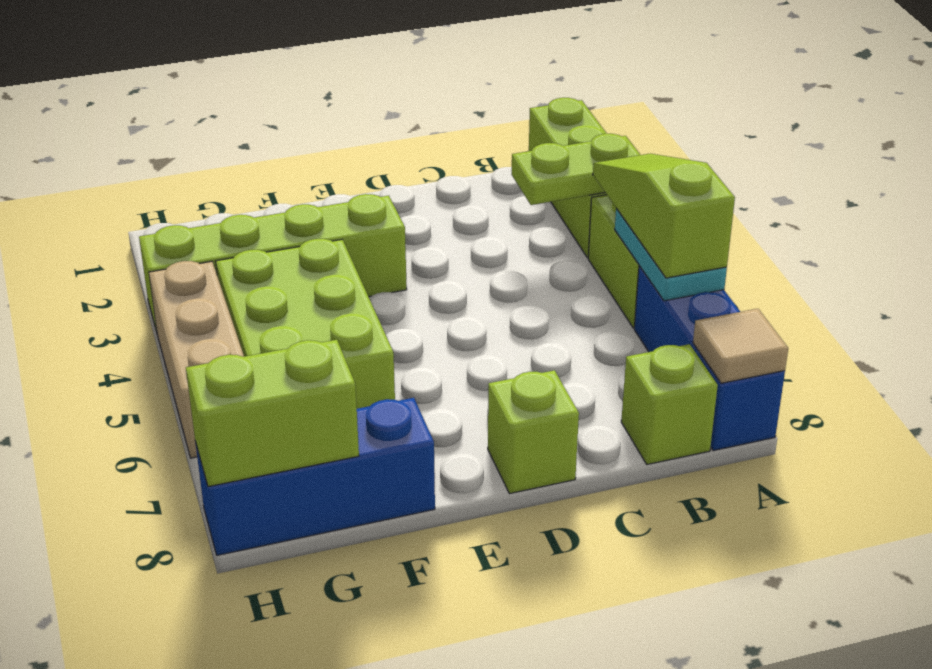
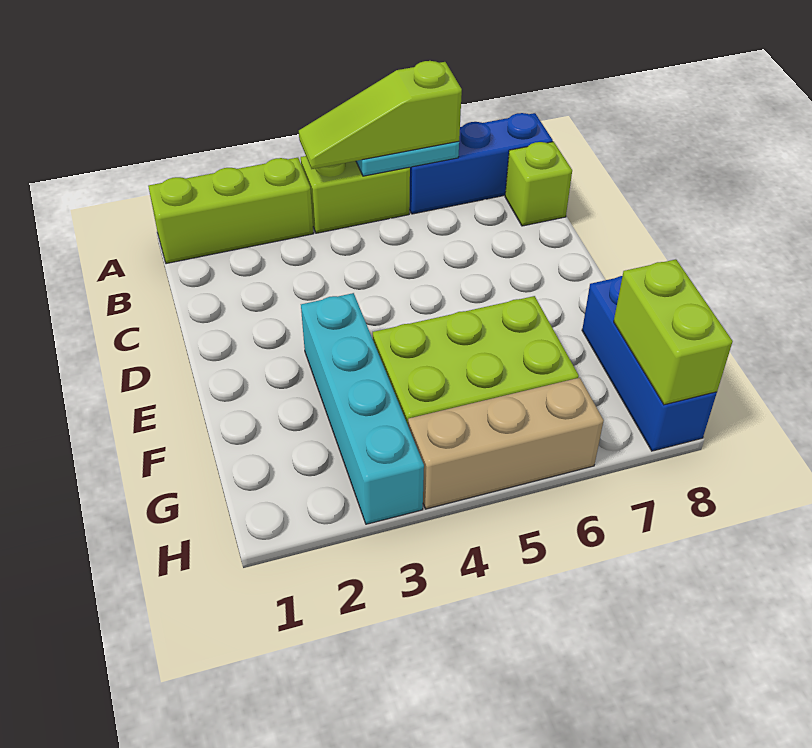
lime 1x2 plate [512,134,640,205] -> none
tan 1x1 tile [693,309,788,383] -> none
lime 1x1 brick [488,370,579,494] -> none
lime 1x4 brick [139,194,407,331] -> cyan 1x4 brick [301,293,424,524]

